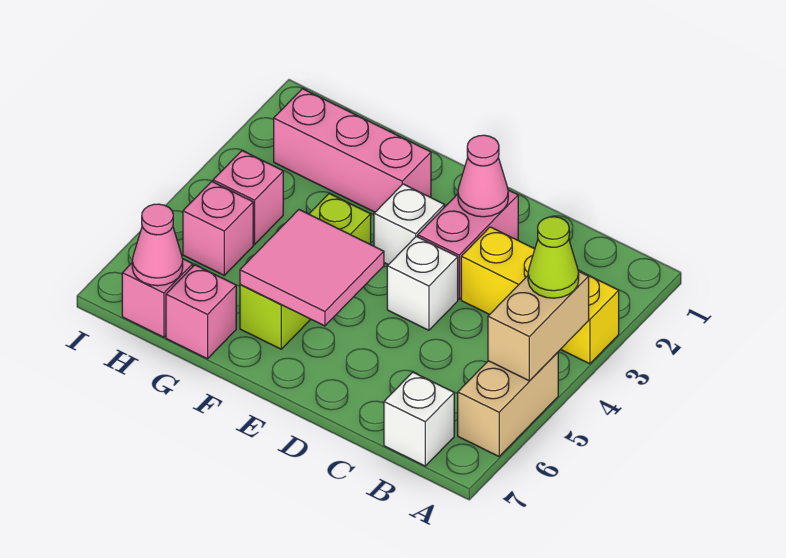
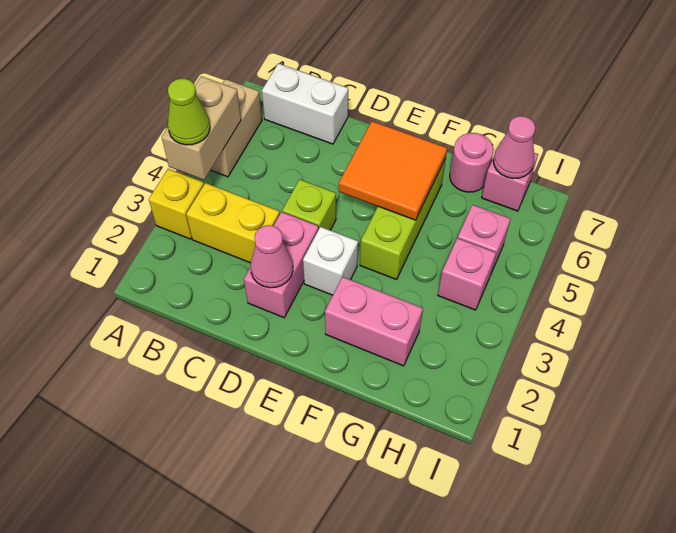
white 1x1 brick [384,372,454,466] -> white 1x2 brick [262,64,348,144]
white 1x1 brick [387,236,458,330] -> lime 1x1 brick [282,179,336,230]
pink 2x2 tile [240,210,384,326] -> orange 2x2 tile [339,121,447,220]
pink 1x3 brick [274,89,431,212] -> pink 1x2 brick [325,277,423,366]
pink 1x1 brick [166,265,236,359] -> pink 1x1 round brick [450,133,494,192]

